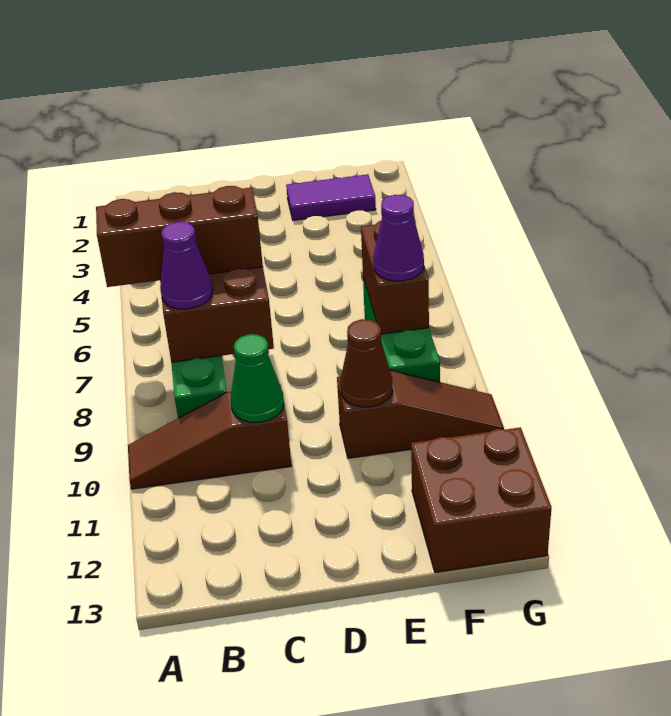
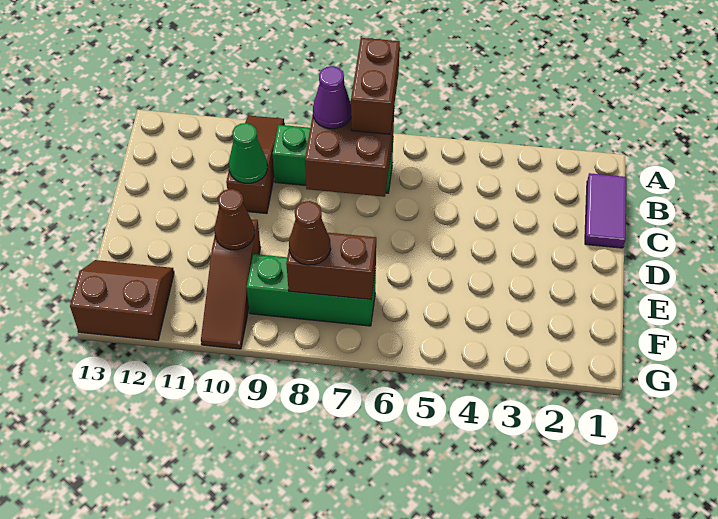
brown 1x3 brick [96,186,263,287] -> brown 1x2 brick [351,38,400,134]
purple 1x2 tile [286,174,376,220] -> purple 1x2 tile moved to [585,173,626,248]
purple 1x1 cone [373,195,424,281] -> brown 1x1 cone [289,201,331,265]
brown 2x2 brick [411,427,552,573] -> brown 2x2 slope [70,260,174,340]

